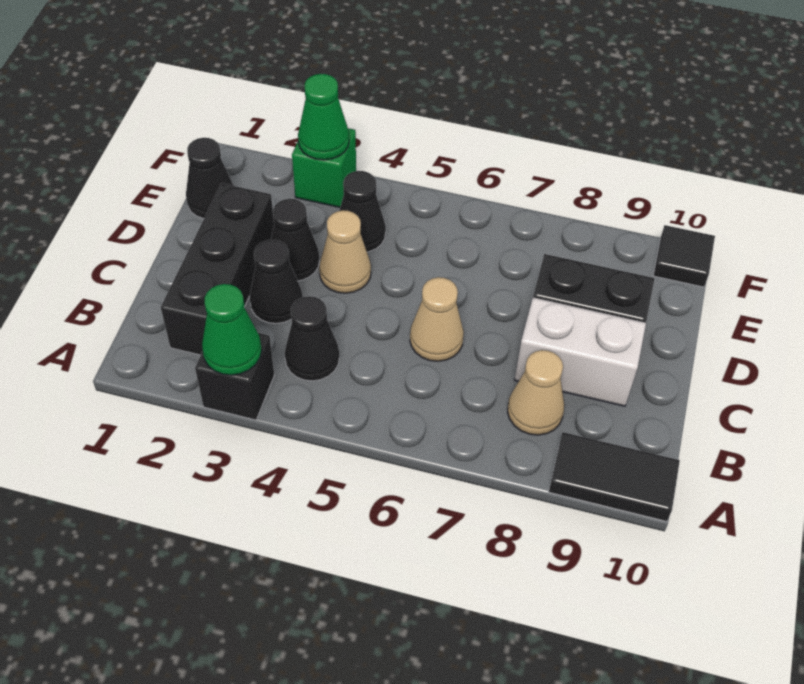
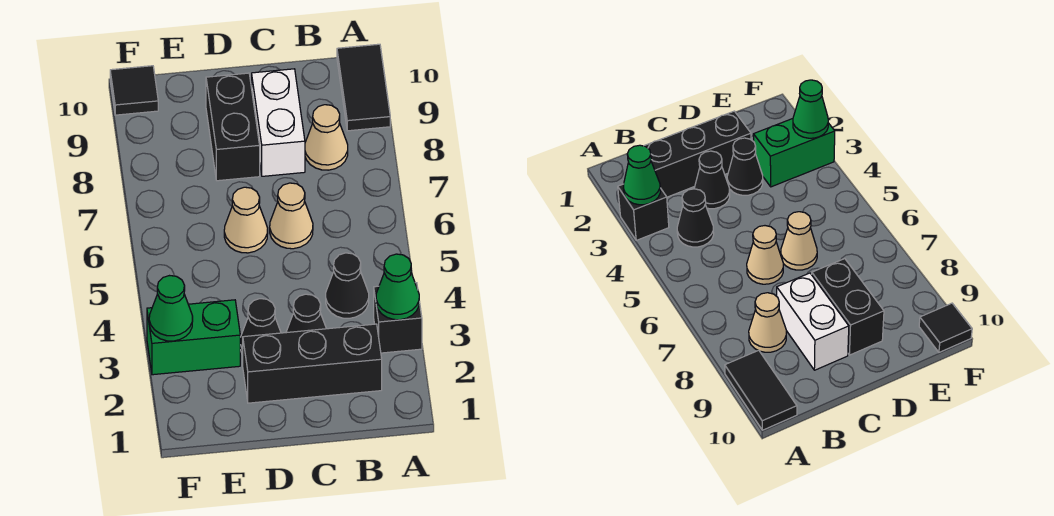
tan 1x1 cone [319,210,371,293] -> tan 1x1 cone moved to [224,187,268,253]
black 1x1 cone [186,138,234,219] -> none
black 1x1 cone [339,171,386,252] -> none
green 1x1 brick [292,128,356,207] -> green 1x2 brick [147,300,240,375]

